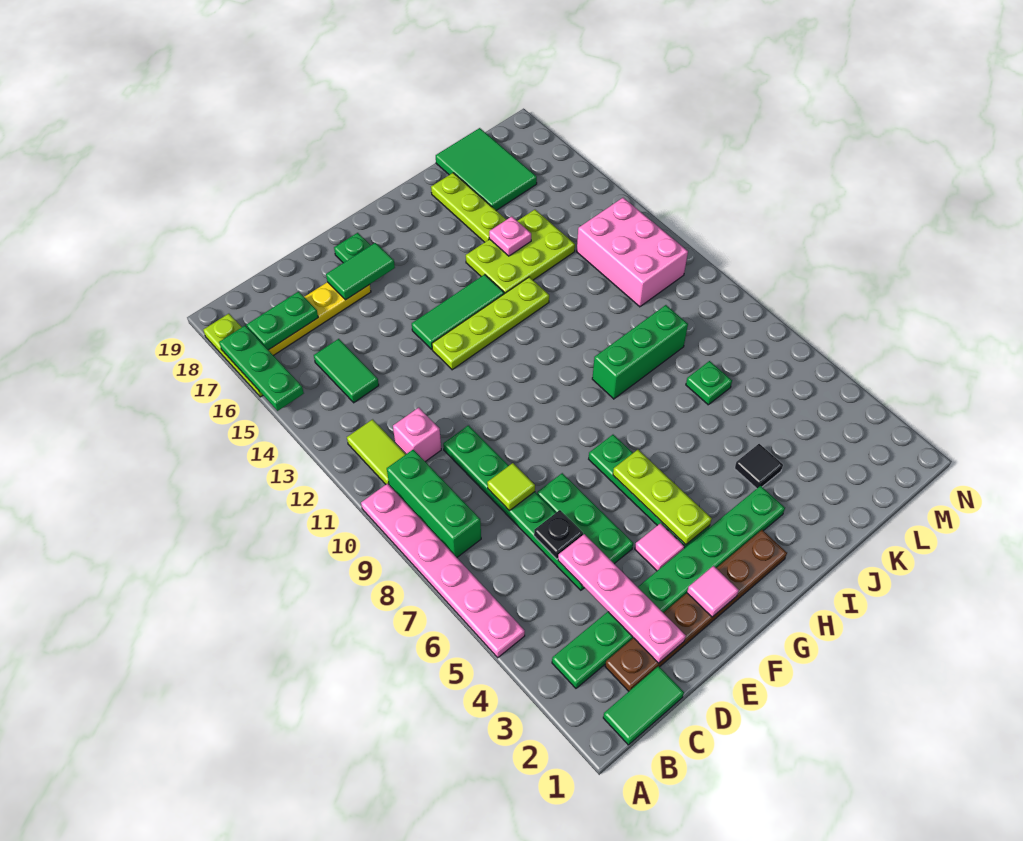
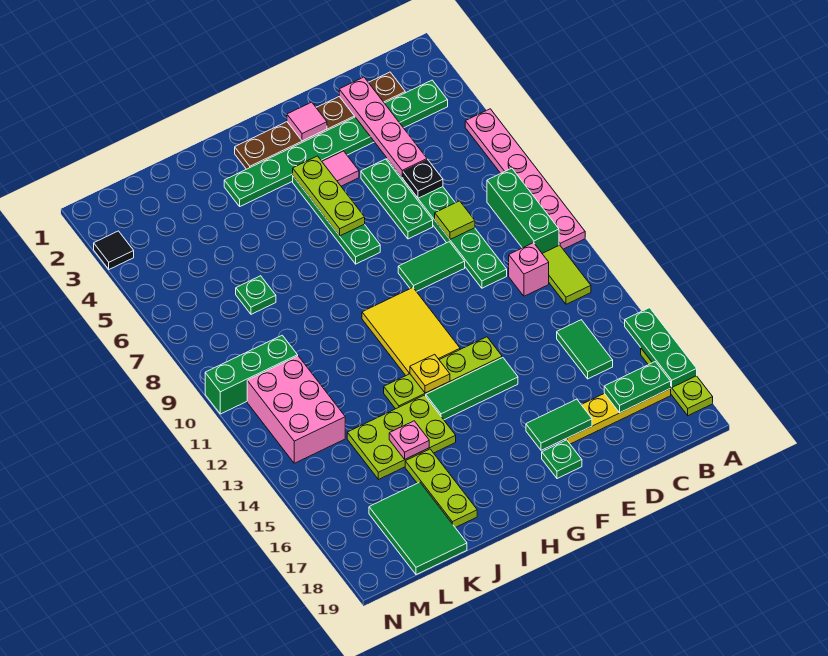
green 1x2 tile [603,666,684,745] -> green 1x2 tile moved to [398,242,465,292]
none -> yellow 2x3 tile [362,288,460,375]
none -> yellow 1x1 plate [410,354,450,393]
green 1x3 brick [592,305,688,399] -> green 1x3 brick moved to [205,335,298,414]
black 1x1 tile [735,444,783,489] -> black 1x1 tile moved to [94,231,134,269]

